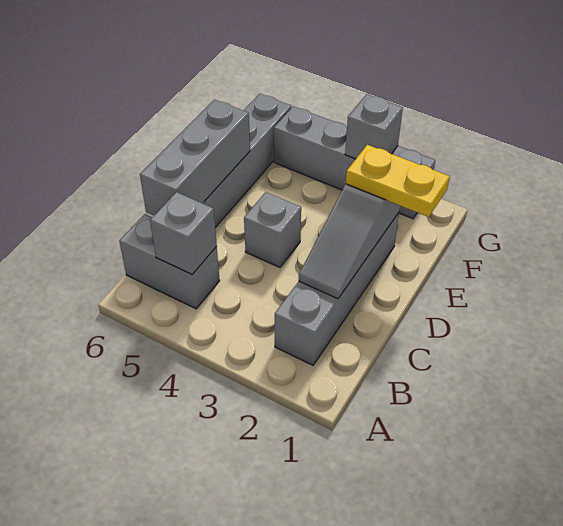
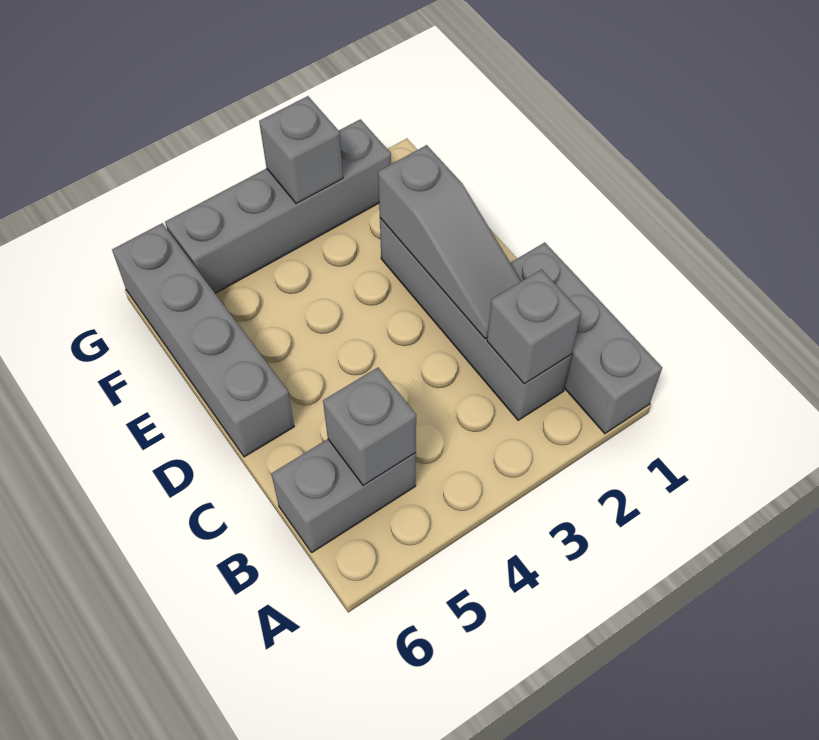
grey 1x3 brick [140,100,250,216] -> grey 1x3 brick moved to [511,242,662,434]
grey 1x1 brick [244,192,301,267] -> grey 1x1 brick moved to [487,270,581,384]
yellow 1x2 plate [346,145,450,217] -> none

